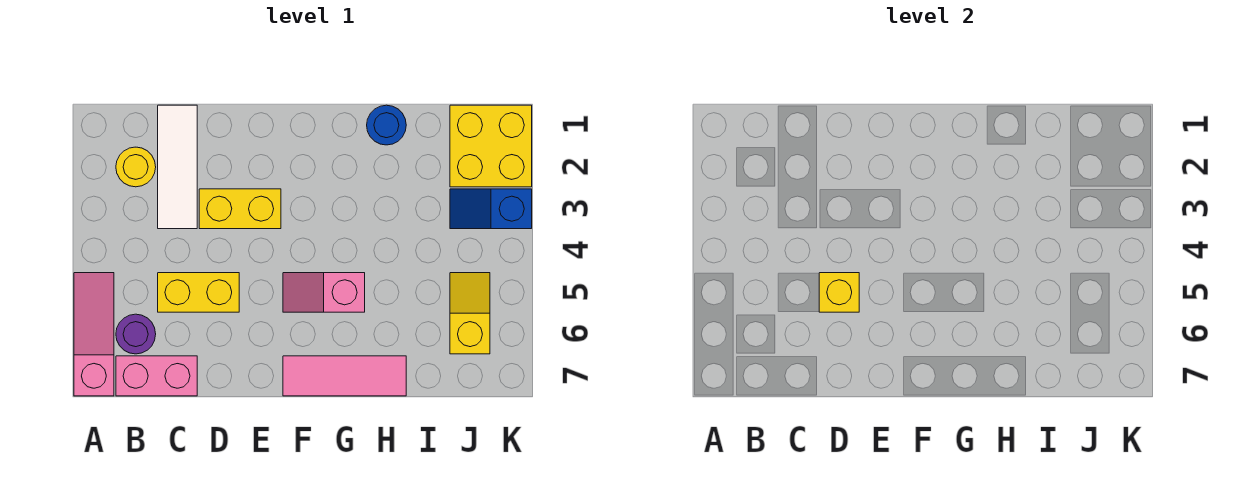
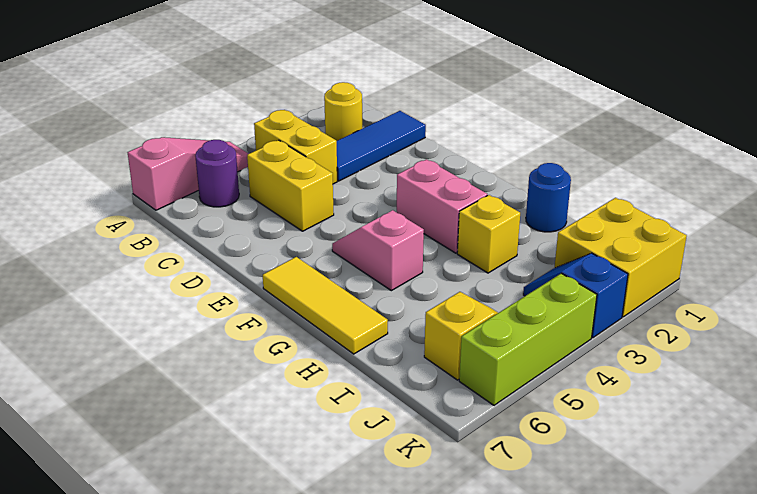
pink 1x2 brick [116,356,197,396] -> pink 1x2 brick moved to [397,159,487,253]
white 1x3 tile [158,105,197,229] -> blue 1x3 tile [337,111,426,181]
yellow 1x2 brick [199,189,281,229] -> yellow 1x2 brick moved to [254,110,337,184]
yellow 1x1 brick [819,273,859,312] -> yellow 1x1 brick moved to [457,195,520,273]
pink 1x3 tile [283,356,406,396] -> yellow 1x3 tile [263,257,388,354]
none -> lime 1x3 brick [459,273,597,405]

